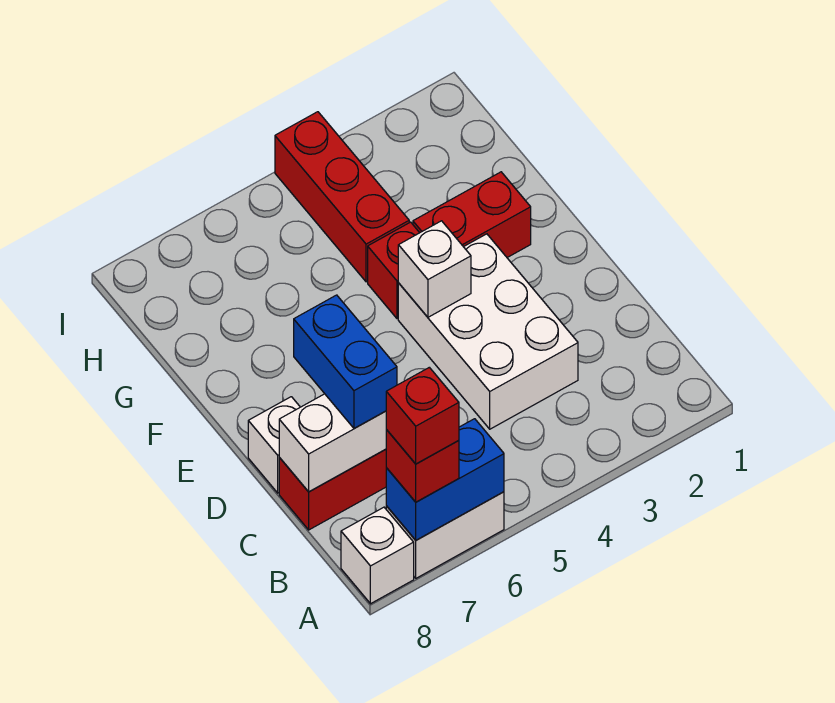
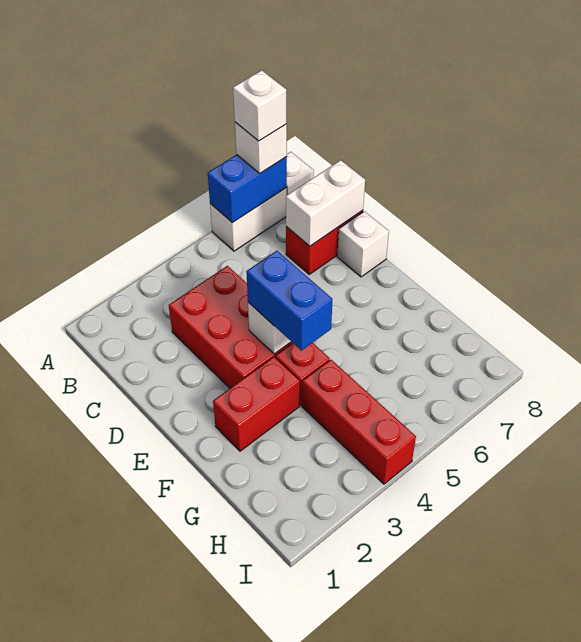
red 1x1 brick [386,430,459,502] -> white 1x1 brick [235,122,287,173]
red 1x1 brick [386,367,459,464] -> white 1x1 brick [233,70,287,141]
white 2x3 brick [398,234,578,429] -> red 2x3 brick [169,266,292,388]
blue 1x2 brick [294,295,397,428] -> blue 1x2 brick moved to [246,251,332,351]

